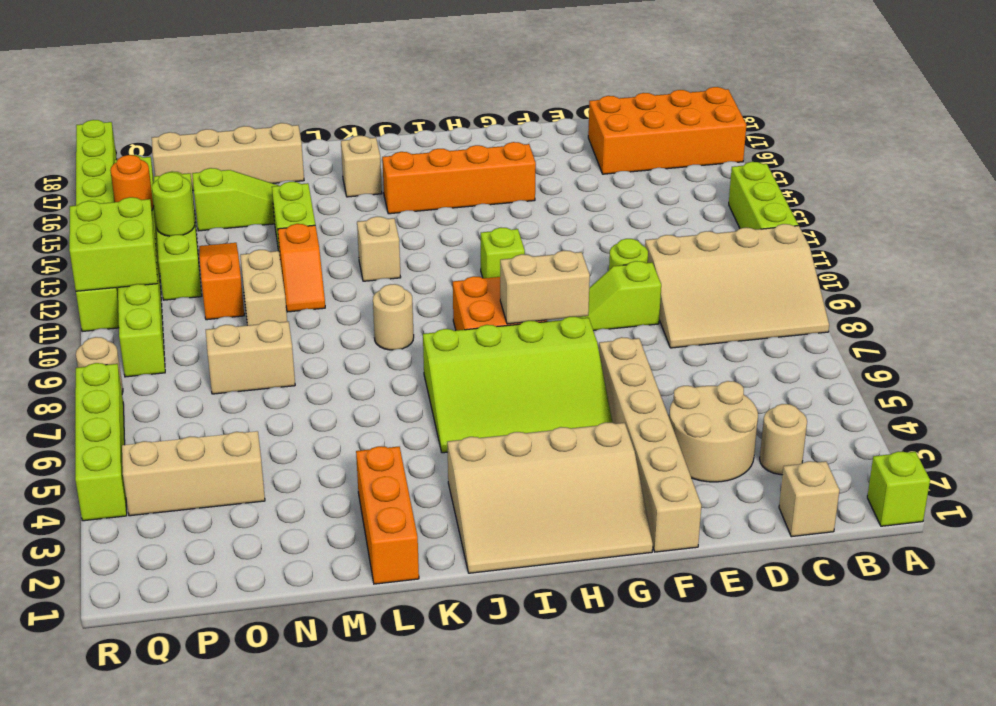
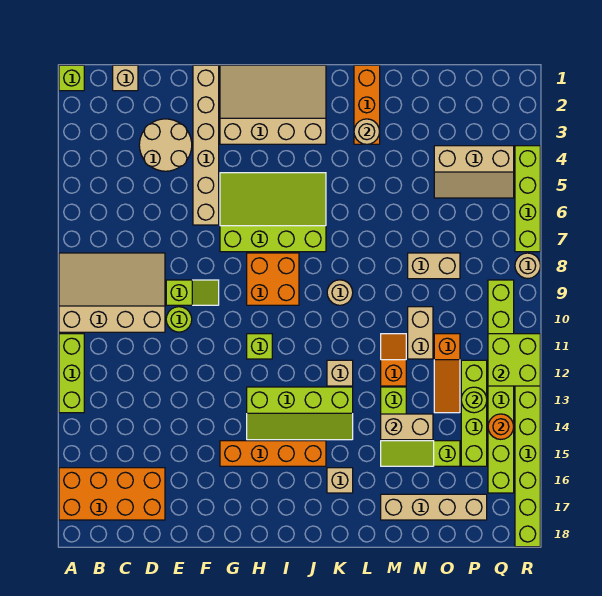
tan 1x1 round brick [760,404,807,475] -> tan 1x1 round brick moved to [354,119,379,144]
tan 1x2 brick [500,250,590,324] -> tan 1x2 brick moved to [381,414,433,440]
none -> lime 2x4 slope [247,387,353,440]

